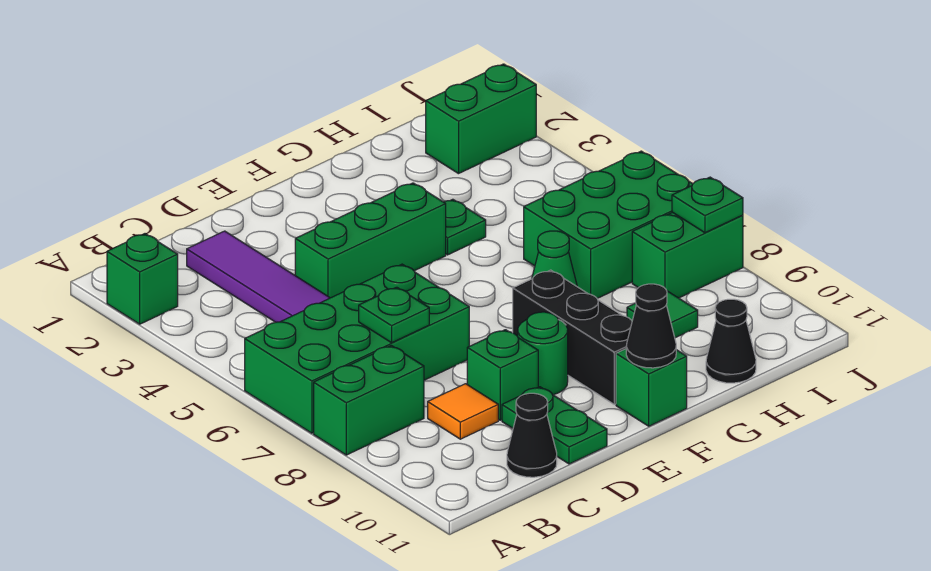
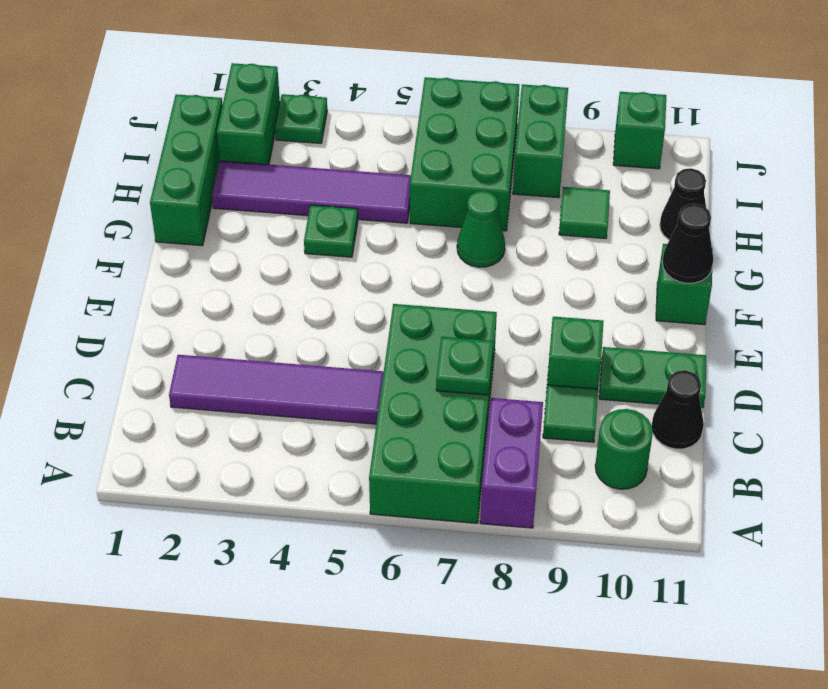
green 1x1 brick [107,234,178,324] -> green 1x1 brick moved to [613,92,666,169]
green 1x2 brick [314,345,424,455] -> purple 1x2 brick [480,398,543,528]
orange 1x1 tile [428,384,498,439] -> green 1x1 tile [543,385,598,442]
green 1x3 brick [295,183,446,298] -> green 1x3 brick moved to [150,94,222,246]
green 1x1 round brick [518,312,568,395] -> green 1x1 round brick moved to [595,409,653,489]
black 1x3 brick [513,270,632,404] -> none
none -> purple 1x4 tile [212,161,411,223]
green 1x1 plate [672,177,743,233] -> green 1x1 plate moved to [275,94,327,143]

